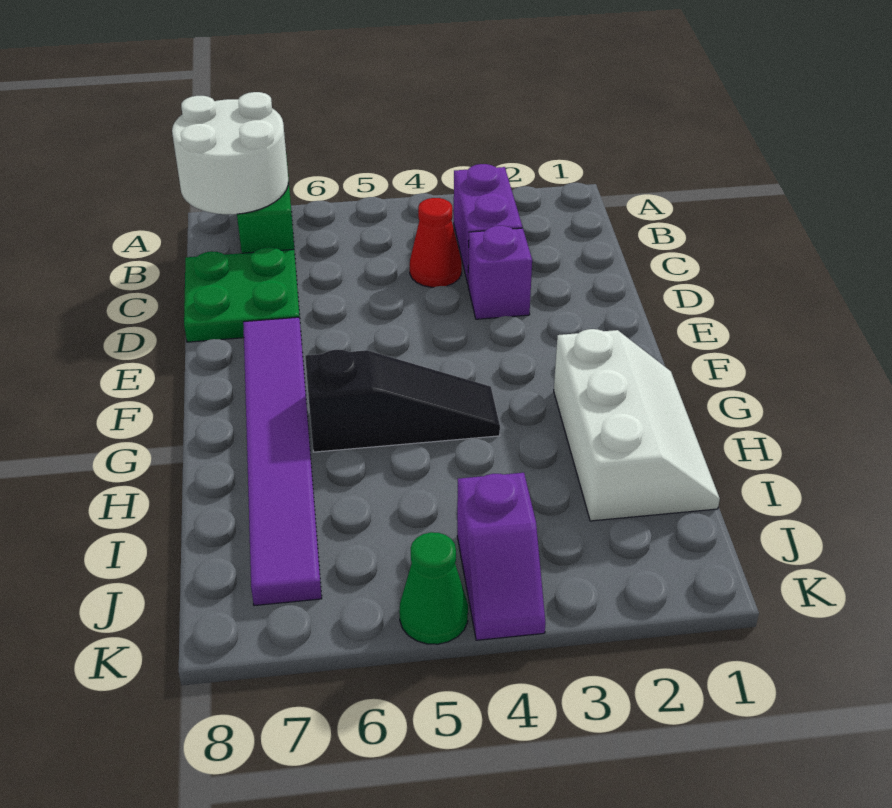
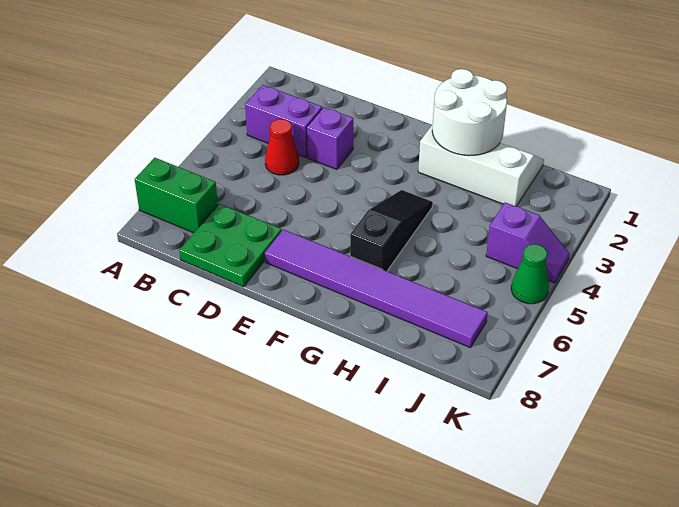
white 2x2 round brick [172,92,288,214] -> white 2x2 round brick moved to [432,69,507,155]

